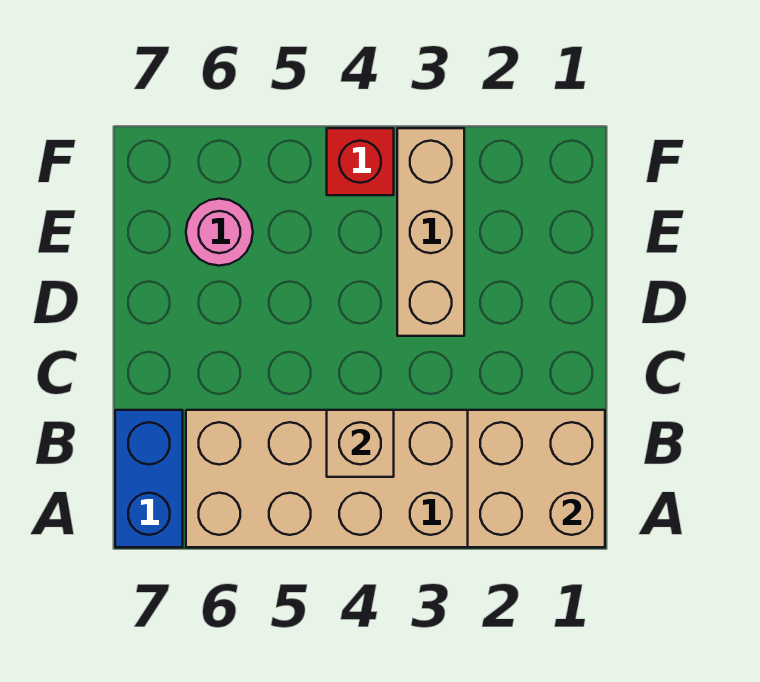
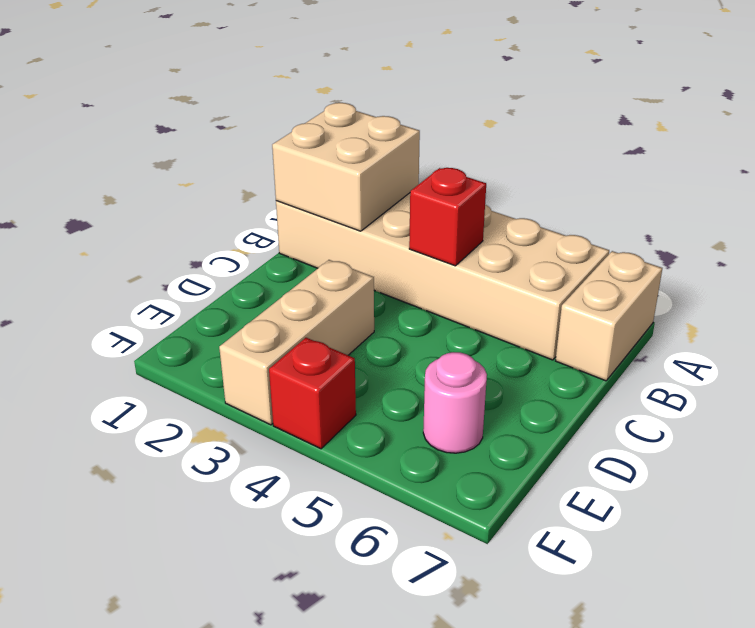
blue 1x2 brick [115,410,183,547] -> tan 1x2 brick [556,251,662,381]
tan 1x1 brick [327,410,394,477] -> red 1x1 brick [409,168,486,266]

